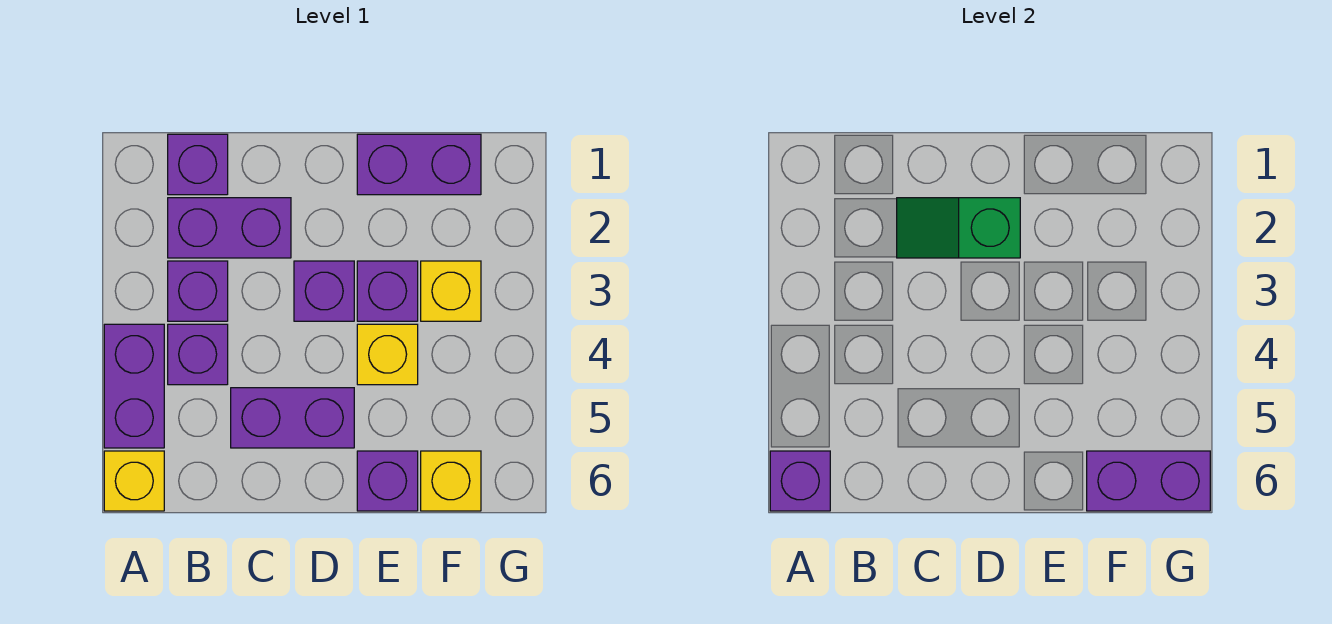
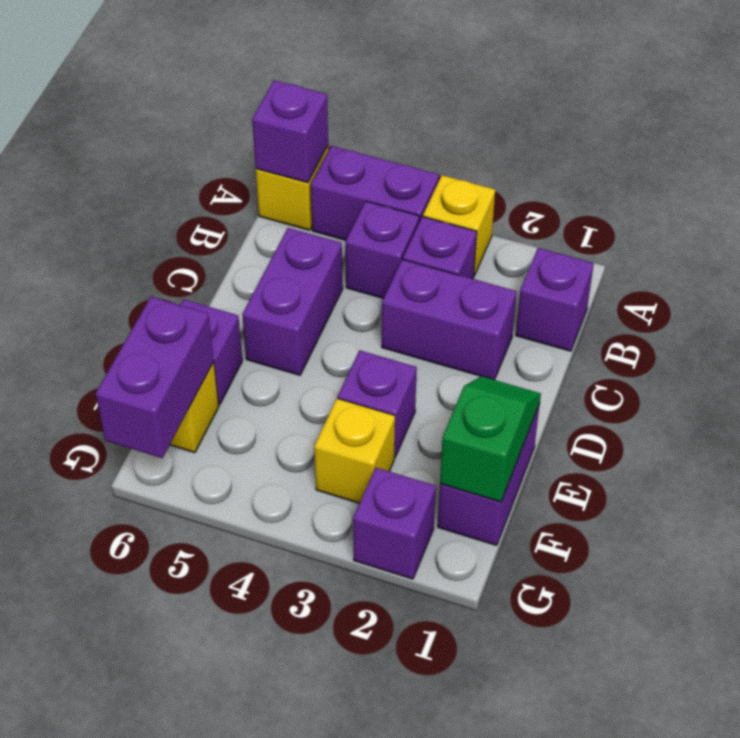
purple 1x2 brick [168,198,291,258] -> purple 1x2 brick turned to [382,259,517,380]
green 1x2 slope [897,198,1020,258] -> green 1x2 slope moved to [440,376,541,502]
purple 1x1 brick [294,261,354,321] -> purple 1x1 brick moved to [353,468,436,579]
yellow 1x1 brick [357,324,418,385] -> yellow 1x1 brick moved to [423,175,495,276]

